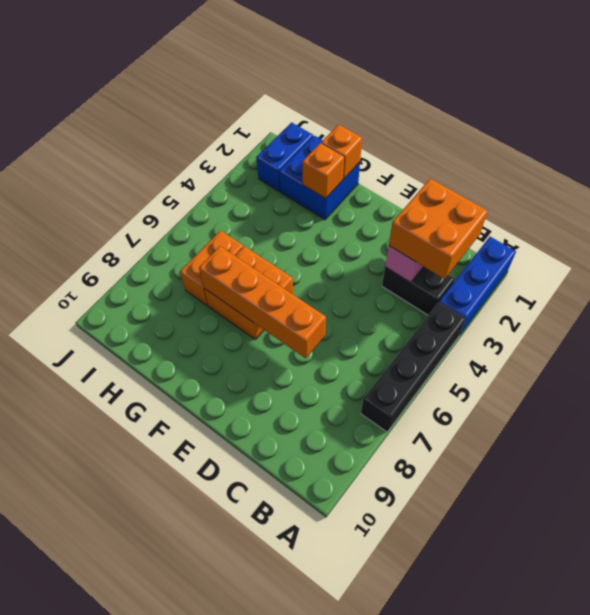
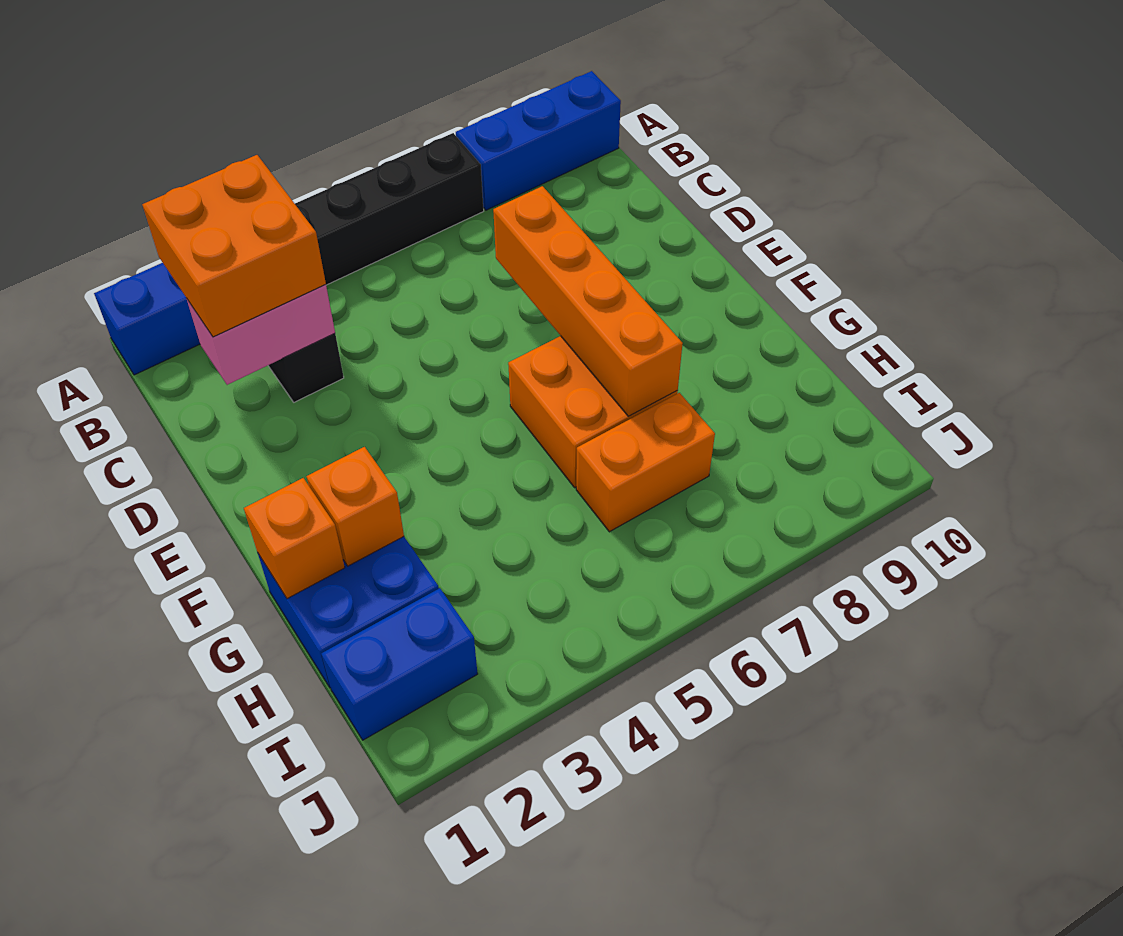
none -> blue 1x3 brick [456,71,621,210]

